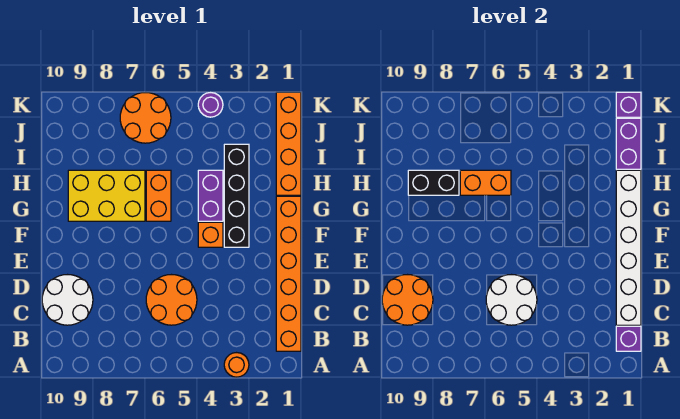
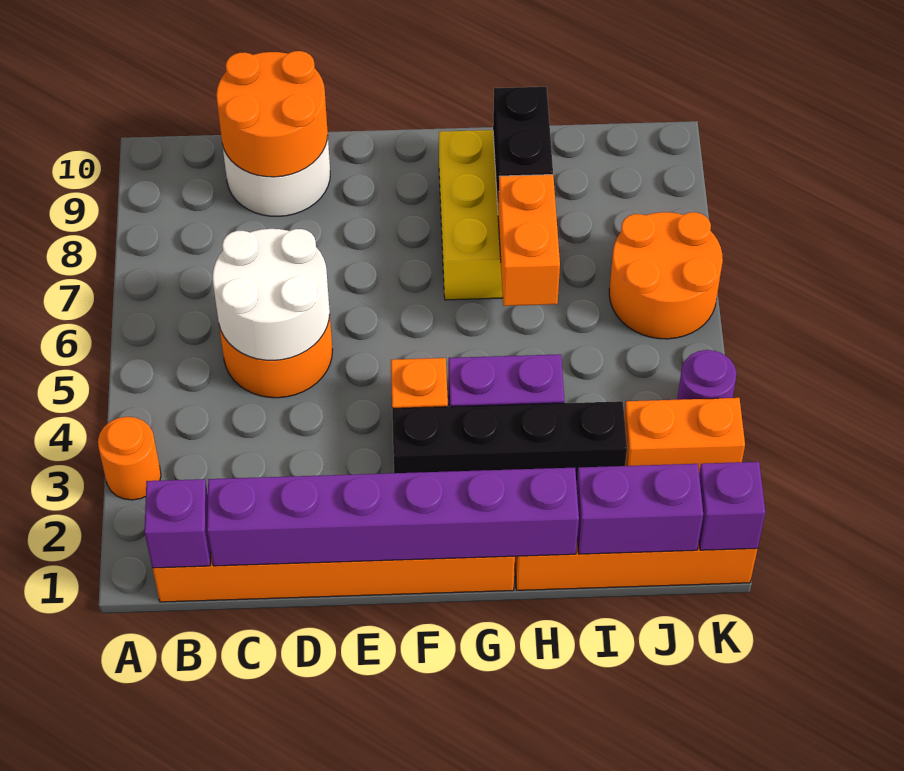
white 1x6 brick [616,170,641,325] -> purple 1x6 brick [207,468,579,566]
orange 1x2 brick [146,170,171,221] -> orange 1x2 brick moved to [624,398,745,472]

